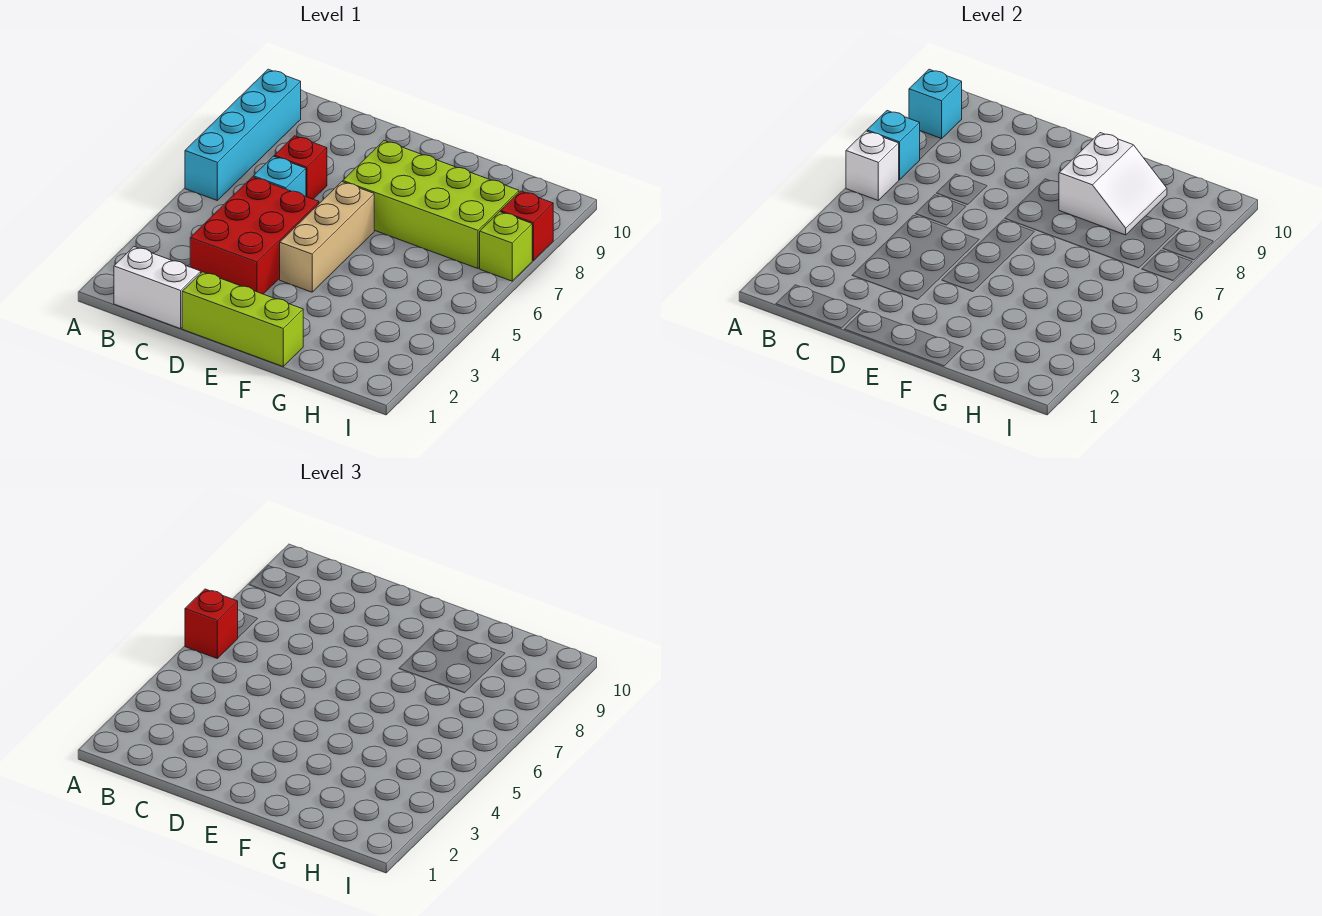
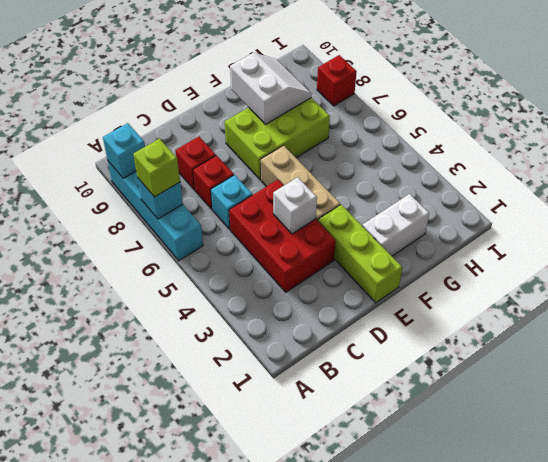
white 1x1 brick [846,131,899,200] -> white 1x1 brick moved to [273,177,317,234]
red 1x1 brick [185,589,238,658] -> red 1x1 brick moved to [175,137,216,190]
white 1x2 brick [114,247,201,329] -> white 1x2 brick moved to [363,194,429,256]
lime 1x3 brick [182,272,303,366] -> lime 1x3 brick turned to [318,205,402,303]
lime 2x4 brick [343,141,519,269] -> lime 2x3 brick [225,98,330,180]
lime 1x1 brick [480,212,532,281] -> lime 1x1 brick moved to [133,139,180,197]

